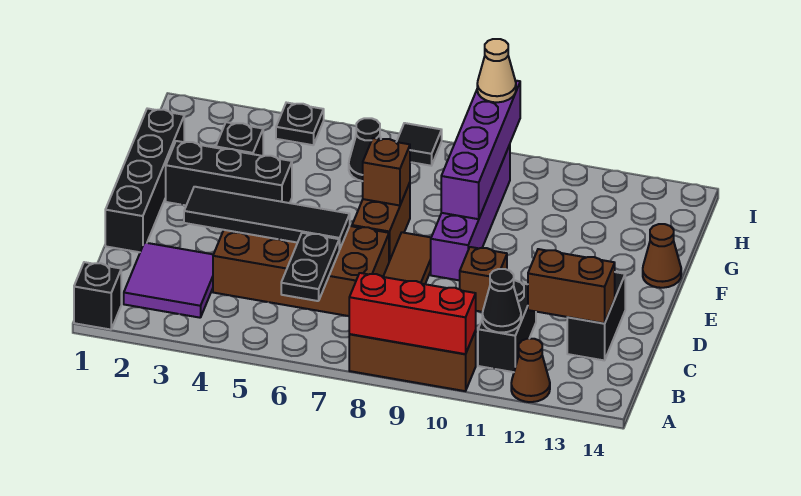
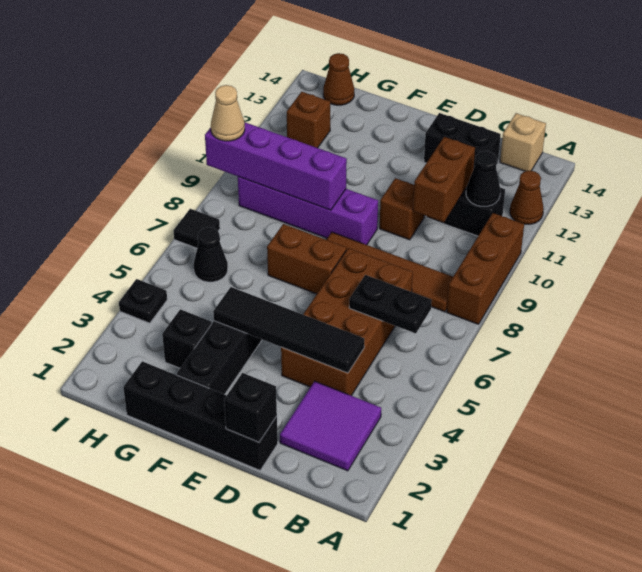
black 1x1 brick [74,262,121,330] -> black 1x1 brick moved to [224,373,277,442]
red 1x3 brick [349,273,476,354] -> none
none -> tan 1x1 brick [500,113,546,171]
brown 1x2 brick [528,249,615,323] -> brown 1x2 brick moved to [413,137,475,222]
black 1x4 tile [184,187,350,250] -> black 1x4 tile turned to [213,287,364,373]
brown 1x1 brick [362,138,410,205] -> brown 1x1 brick moved to [287,92,330,148]
brown 1x1 cone [643,224,681,288] -> brown 1x1 cone moved to [323,53,354,105]

